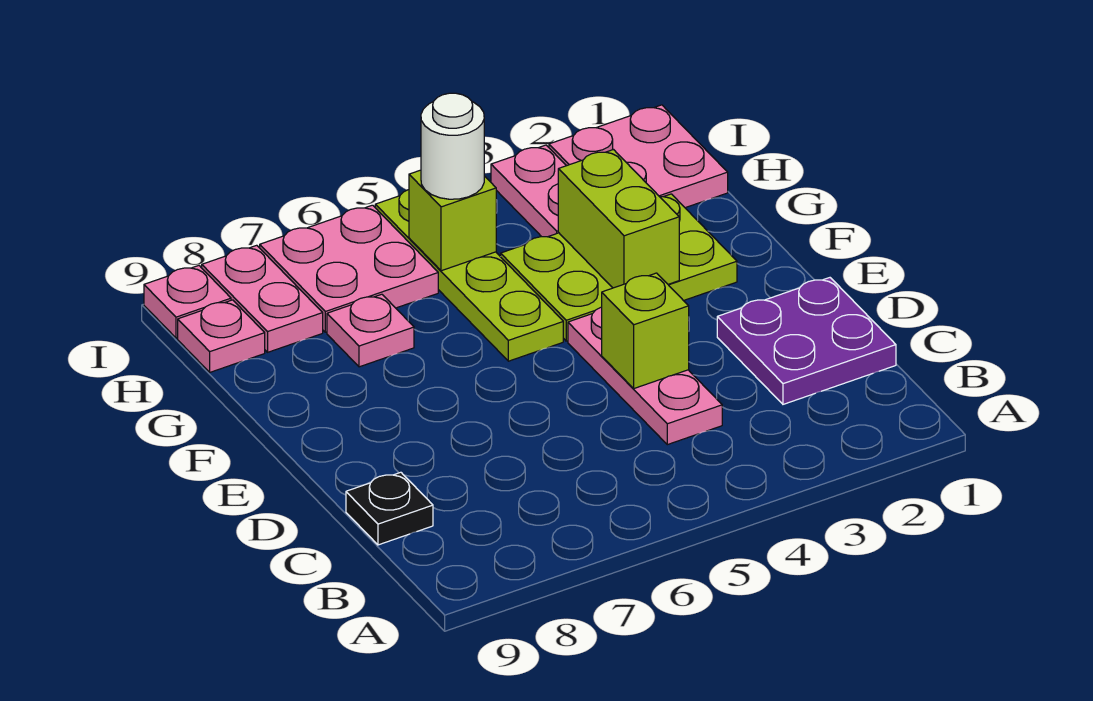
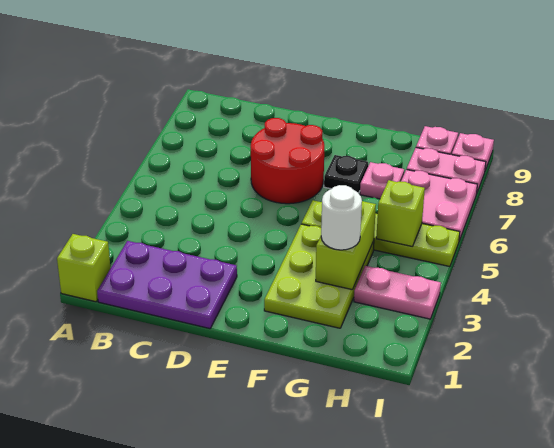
purple 2x2 plate [717,278,896,404] -> purple 2x3 plate [97,241,237,329]
pink 1x3 plate [568,307,722,445] -> none
black 1x1 plate [346,472,433,545] -> black 1x1 plate moved to [324,155,368,193]
lime 1x1 brick [602,273,689,388] -> lime 1x1 brick moved to [57,234,111,302]
none -> red 2x2 round brick [251,118,324,204]
lime 1x2 brick [558,150,679,288] -> lime 1x2 brick turned to [316,201,376,290]
pink 2x2 plate [549,105,728,208] -> none
white 1x1 round brick [421,93,484,199] -> white 1x1 round brick moved to [321,185,362,250]

